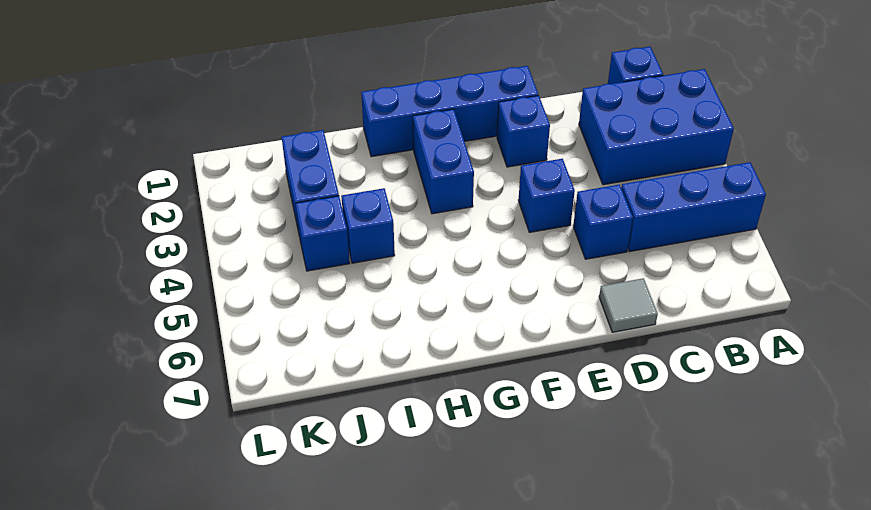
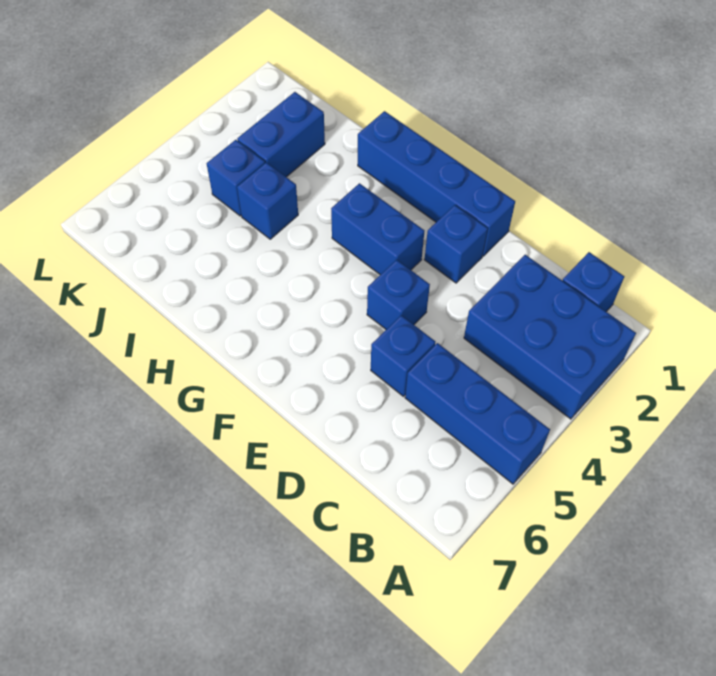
grey 1x1 tile [599,278,658,332] -> none
blue 1x2 brick [413,109,474,214] -> blue 1x2 brick turned to [331,183,424,275]

